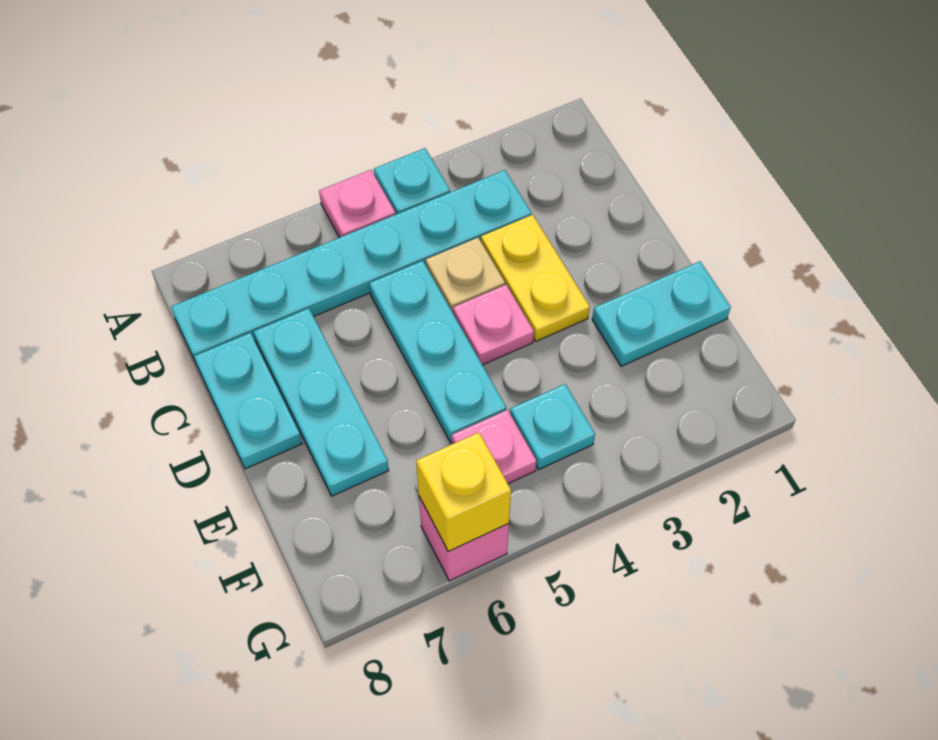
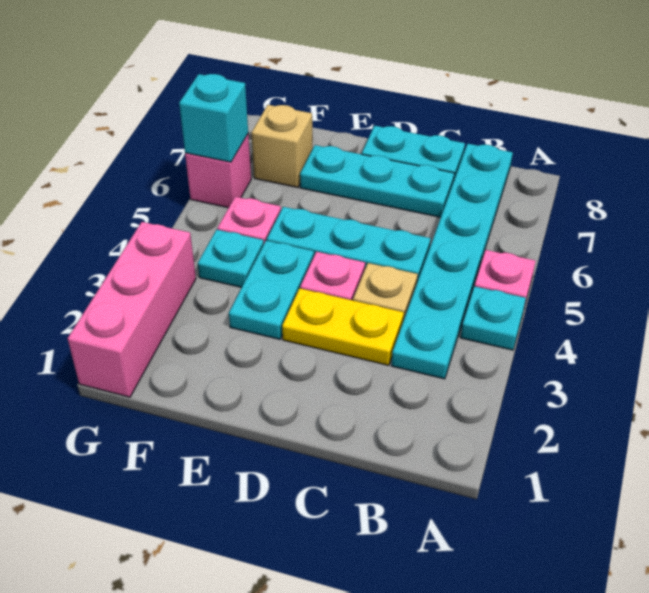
cyan 1x2 plate [592,261,731,366] -> cyan 1x2 plate moved to [229,240,314,339]
none -> tan 1x1 brick [251,105,312,188]
none -> pink 1x3 brick [68,222,196,397]
yellow 1x1 brick [416,432,511,551] -> cyan 1x1 brick [179,74,248,162]

